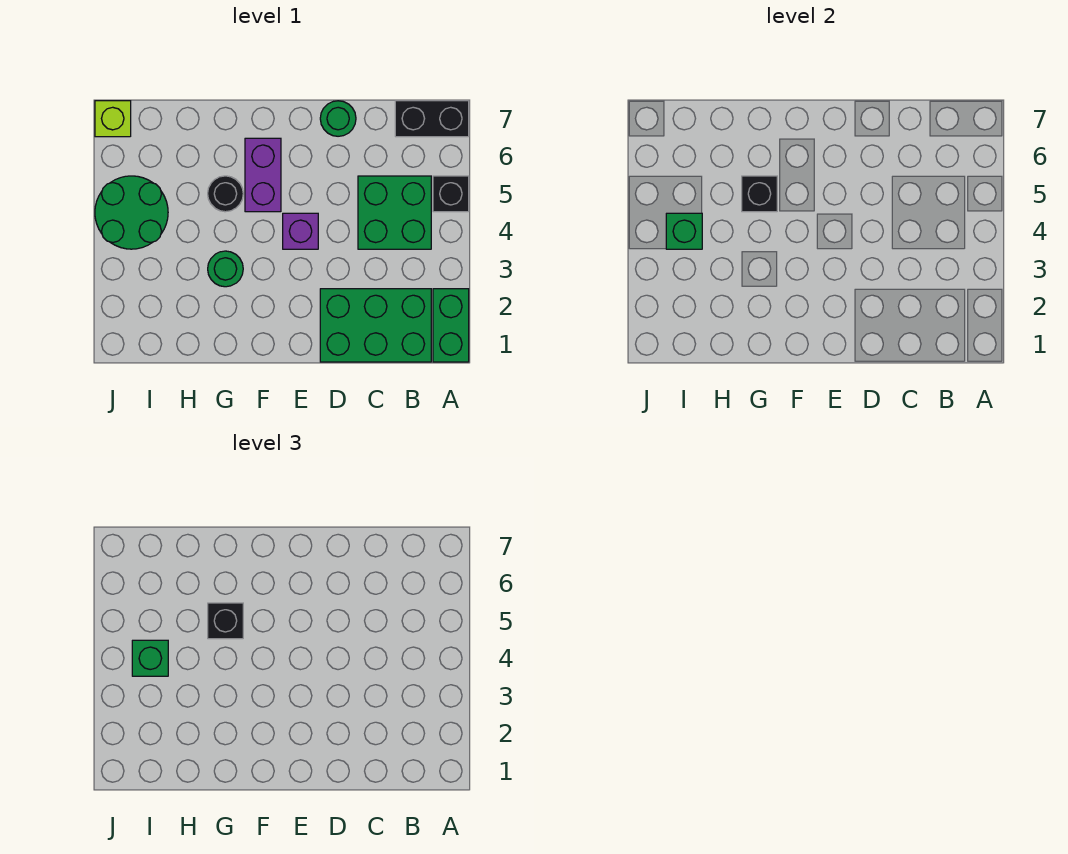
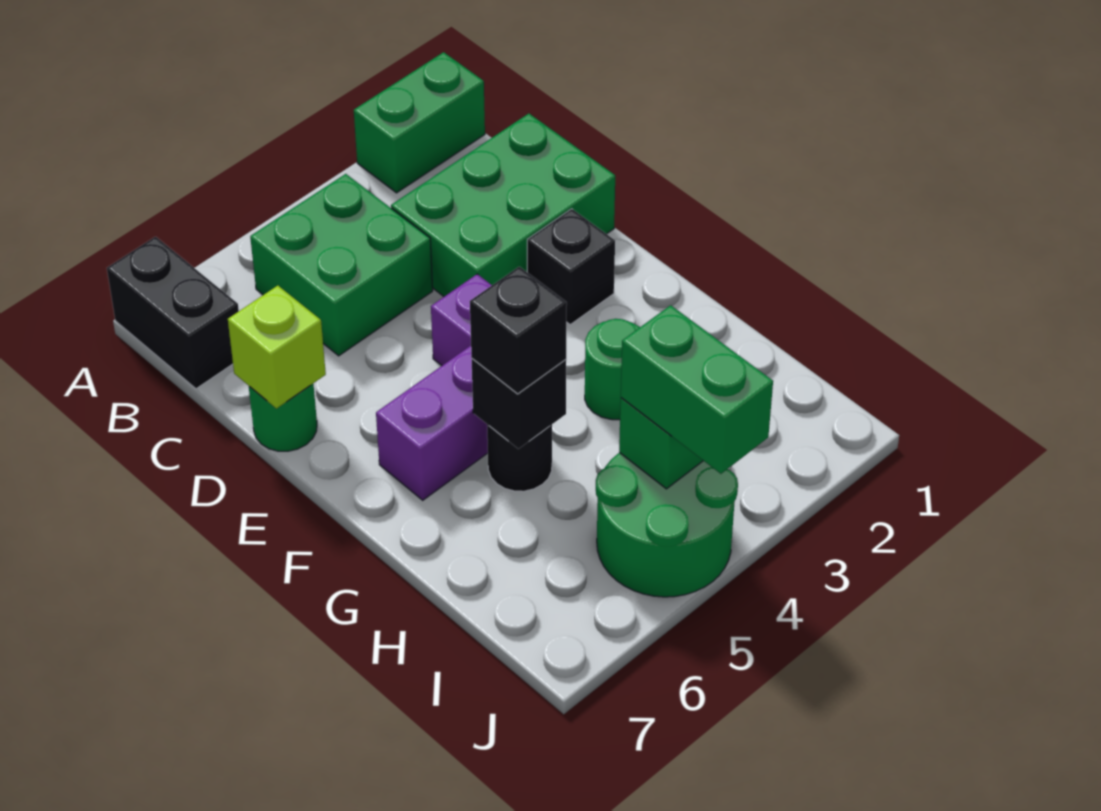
black 1x1 brick [433,176,469,212] -> black 1x1 brick moved to [527,209,615,324]
green 2x3 brick [320,289,431,362] -> green 2x3 brick turned to [391,114,615,297]
green 1x1 brick [132,640,168,676] -> green 1x2 brick [621,305,773,474]
lime 1x1 brick [95,101,131,137] -> lime 1x1 brick moved to [228,286,326,409]

